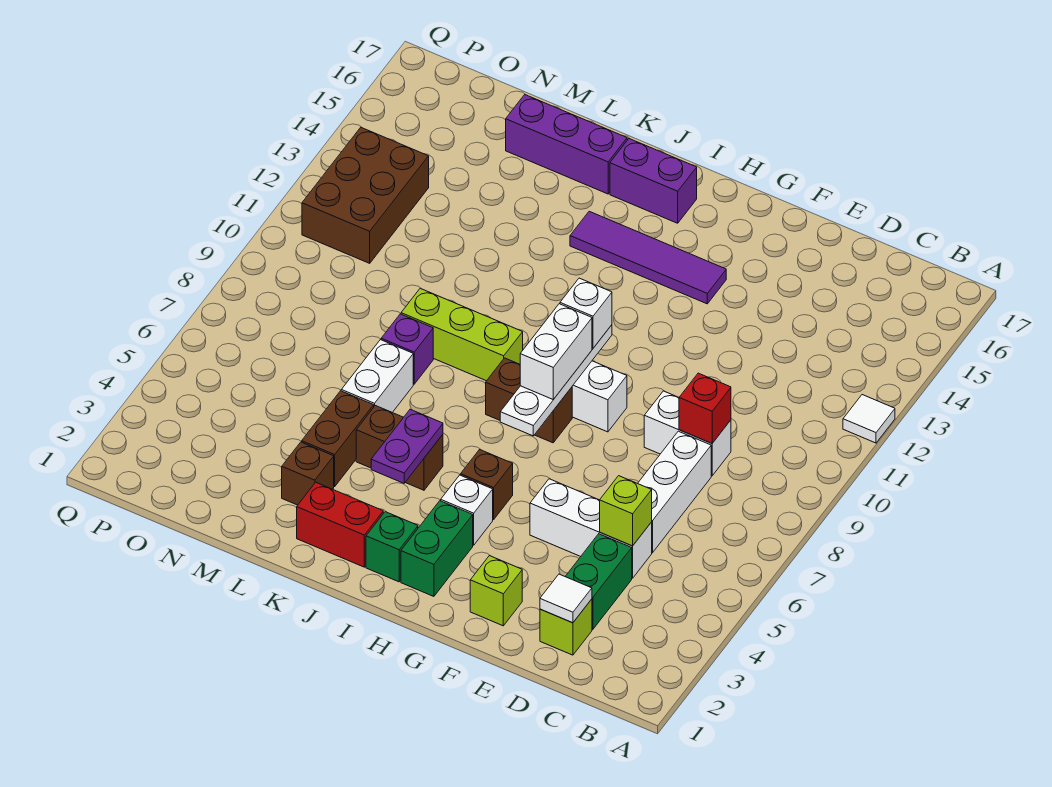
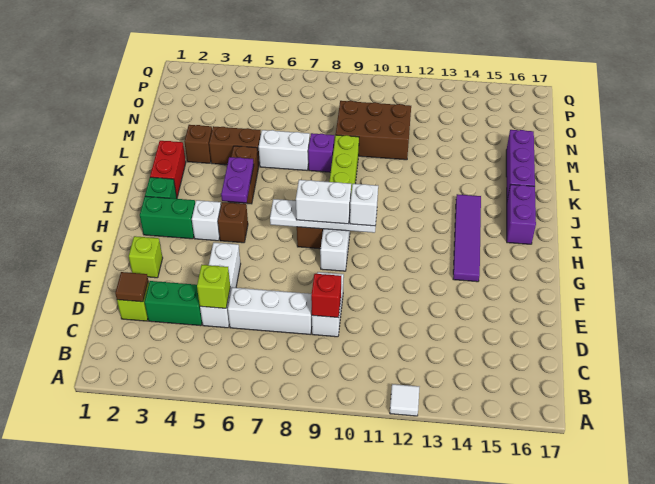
white 1x1 tile [540,574,592,623] -> brown 1x1 tile [115,272,148,302]
purple 1x2 plate [371,409,443,483] -> purple 1x2 plate turned to [221,157,254,203]
brown 2x3 brick [302,128,429,263] -> brown 2x3 brick moved to [336,101,411,160]

